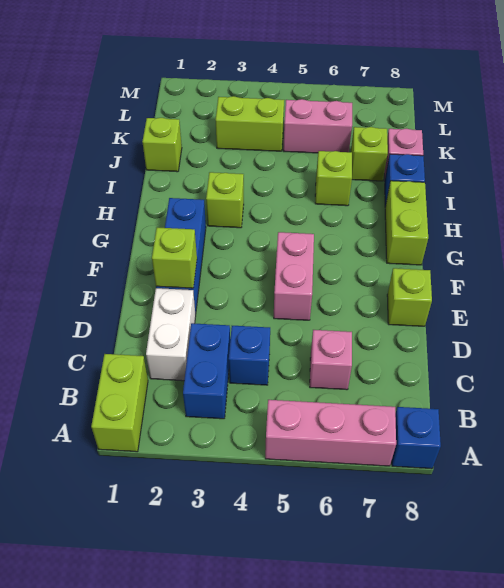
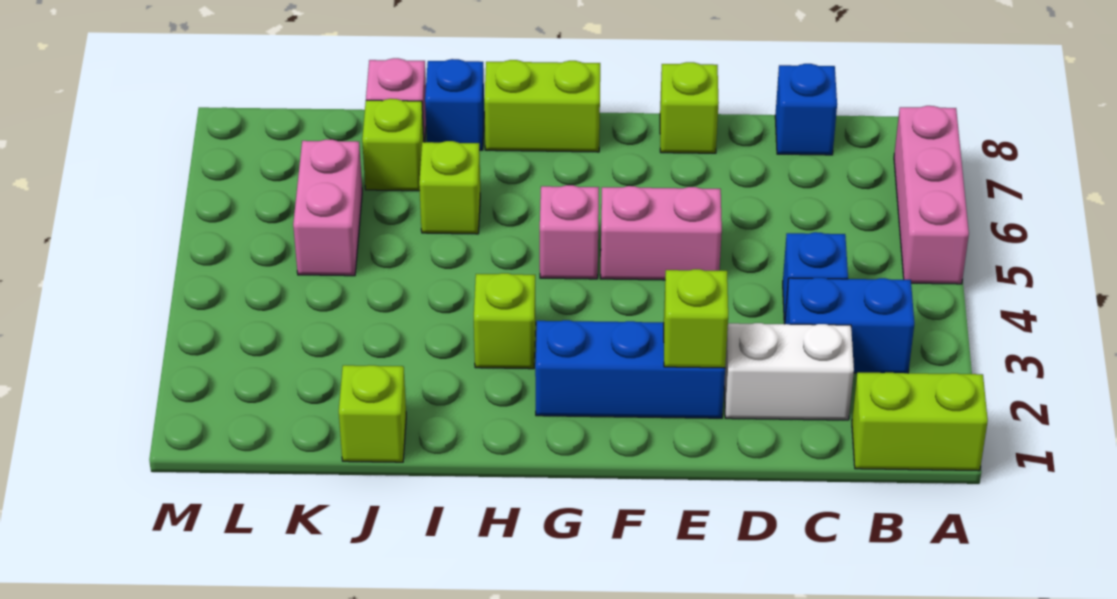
blue 1x1 brick [392,407,441,469] -> blue 1x1 brick moved to [775,64,837,155]
pink 1x1 brick [310,330,352,390] -> pink 1x1 brick moved to [540,185,599,279]
lime 1x2 brick [216,96,284,151] -> none

